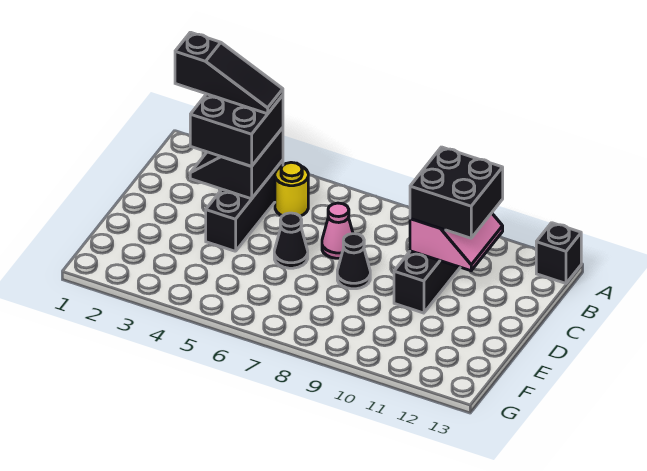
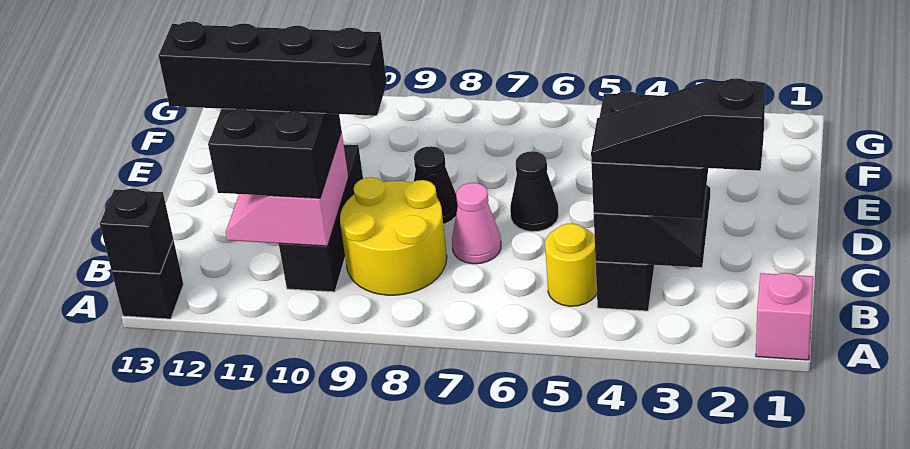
none -> pink 1x1 brick [756,273,813,360]
none -> black 1x1 brick [100,189,173,274]
none -> yellow 2x2 round brick [340,177,447,295]
none -> black 1x4 brick [159,21,387,116]

